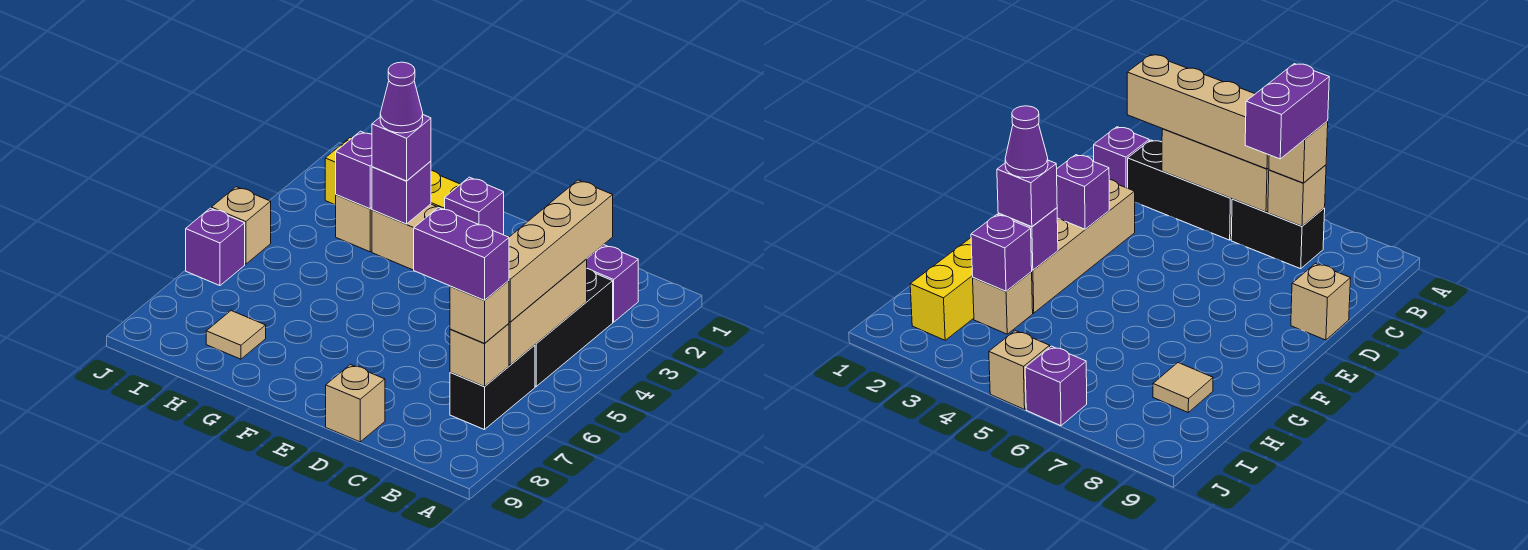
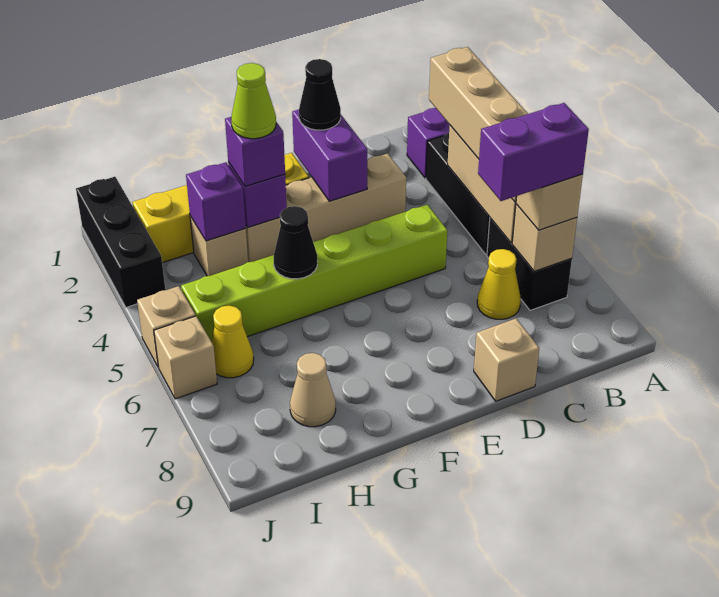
none -> yellow 1x1 cone [477,249,521,319]
none -> lime 1x6 brick [181,205,447,341]
none -> black 1x1 cone [299,59,341,130]
purple 1x1 brick [445,177,504,235] -> purple 1x2 brick [292,110,367,201]
purple 1x1 cone [380,62,423,133] -> lime 1x1 cone [231,63,276,139]
none -> black 1x1 cone [274,206,317,279]
tan 1x1 tile [206,311,266,359] -> tan 1x1 cone [290,353,336,427]
none -> yellow 1x1 cone [211,305,254,378]
none -> black 1x3 brick [76,177,165,307]
purple 1x1 brick [186,208,245,286] -> tan 1x1 brick [154,316,217,399]

